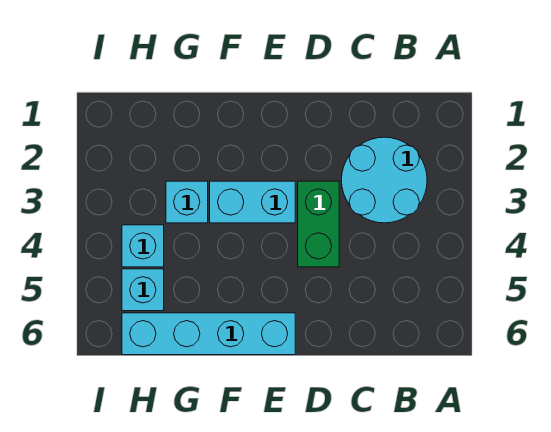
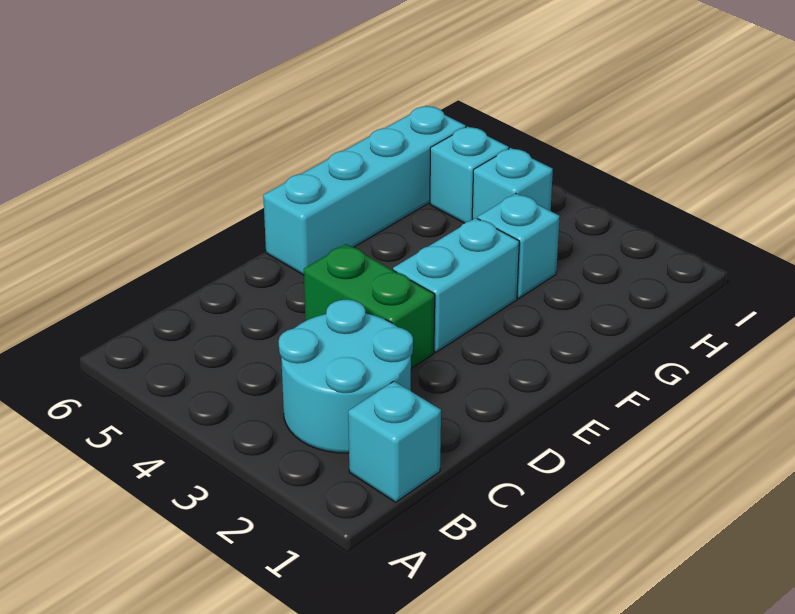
none -> cyan 1x1 brick [348,381,441,502]

